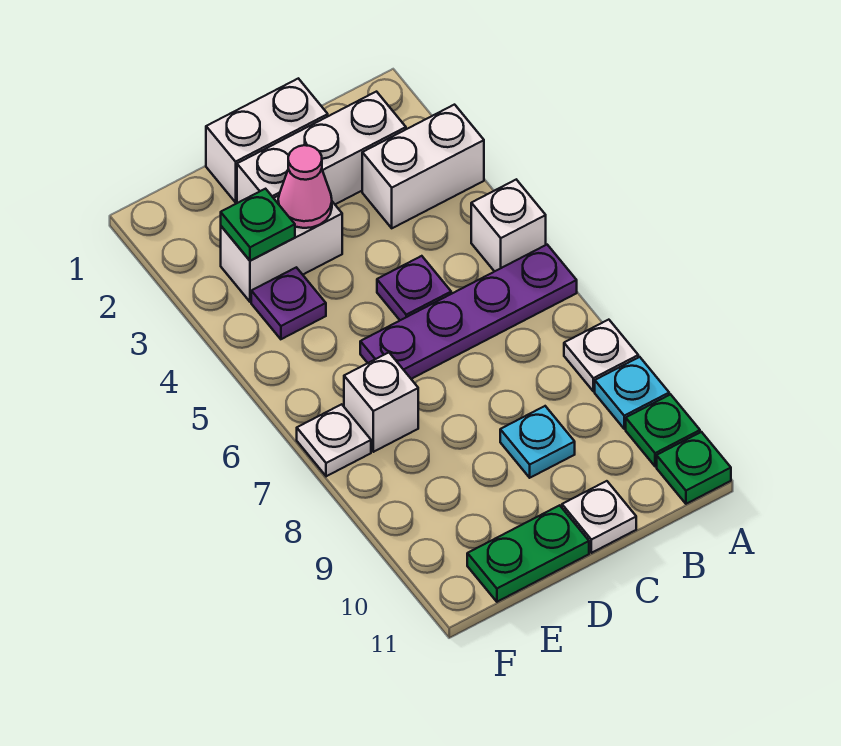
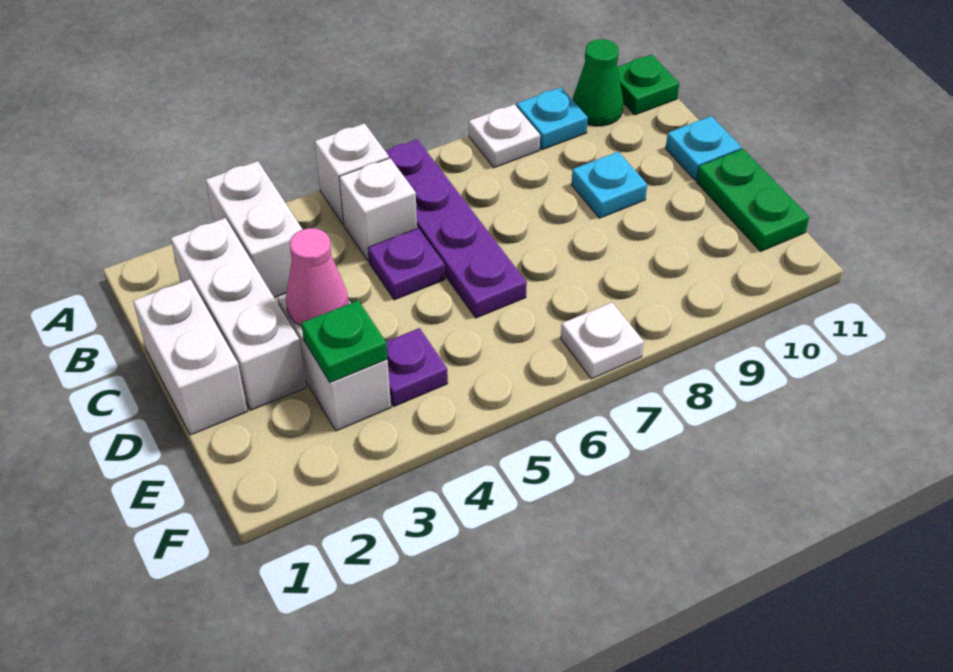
green 1x1 plate [626,394,700,466] -> green 1x1 cone [572,39,623,126]
white 1x1 plate [562,481,636,553] -> cyan 1x1 plate [666,116,742,180]
white 1x1 brick [344,352,418,452] -> white 1x1 brick moved to [339,158,417,261]

